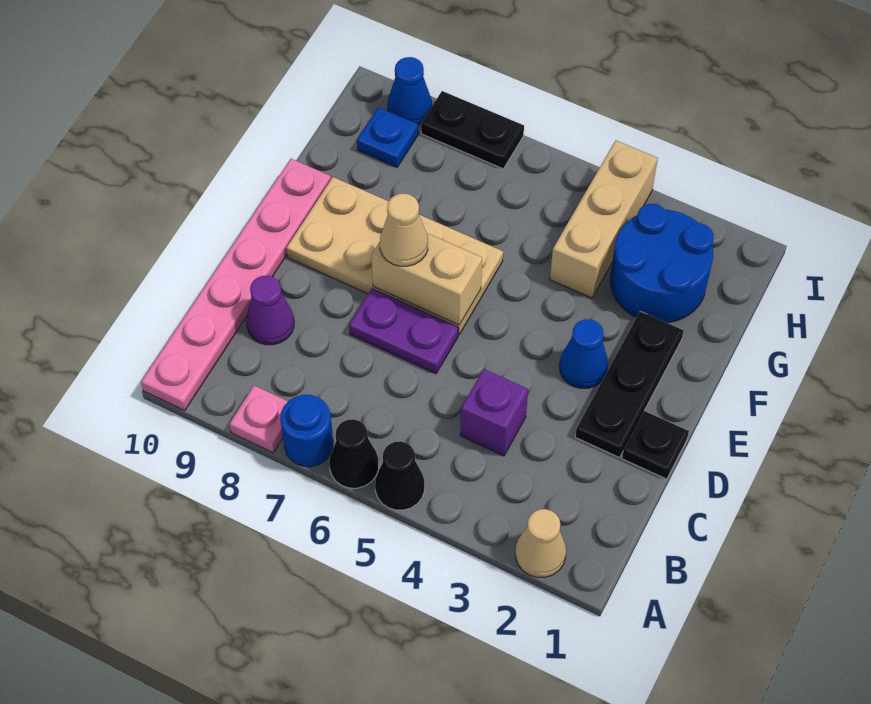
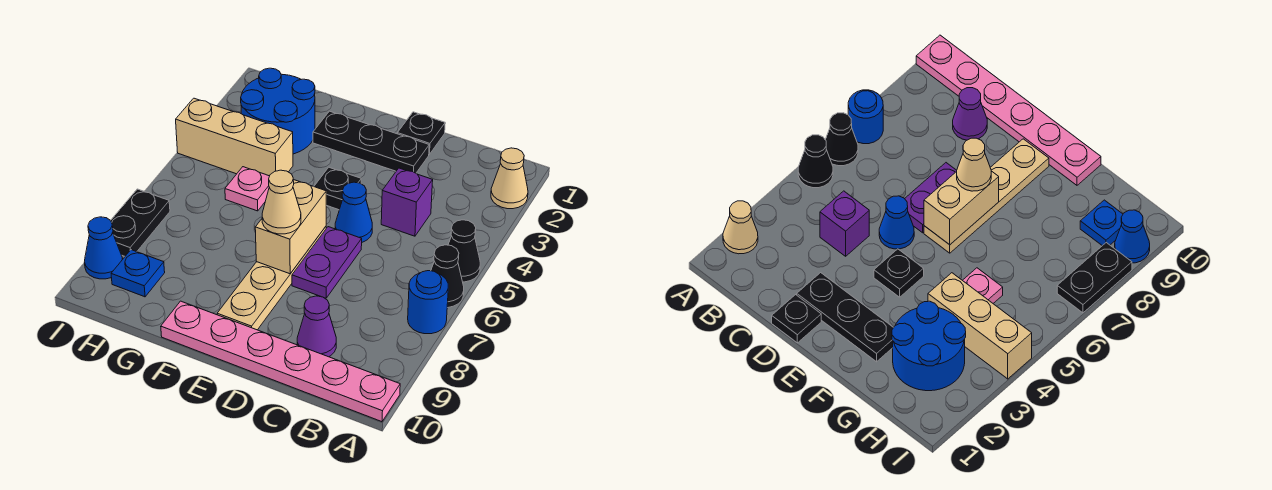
pink 1x1 plate [229,386,288,453] -> pink 1x1 plate moved to [225,167,269,211]
blue 1x1 cone [560,319,608,388] -> blue 1x1 cone moved to [335,182,372,242]
none -> black 1x1 plate [314,167,361,210]
tan 2x4 plate [286,177,503,335] -> tan 1x4 plate [217,227,326,330]

